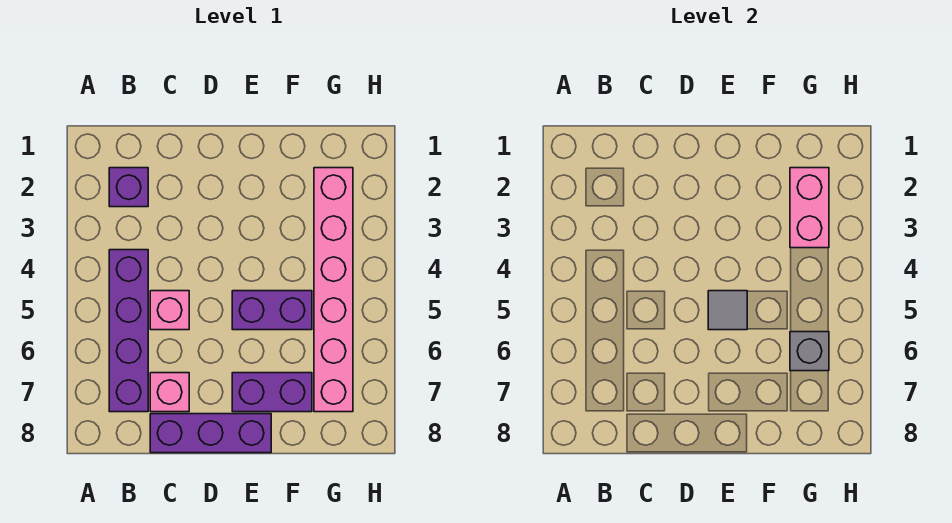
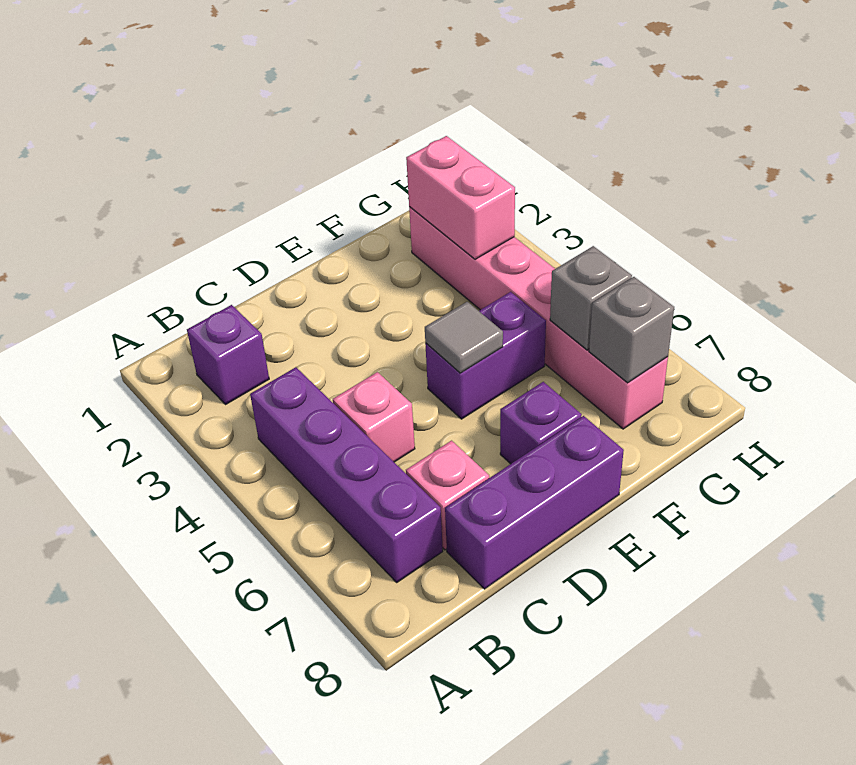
purple 1x2 brick [232,373,312,412] -> purple 1x1 brick [500,382,582,464]
none -> grey 1x1 brick [589,277,674,383]

